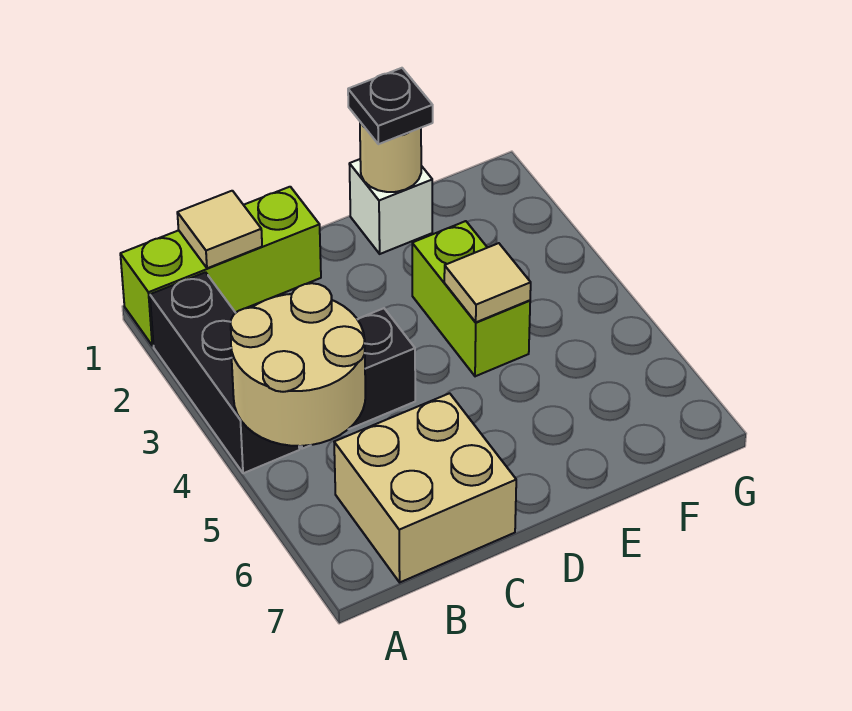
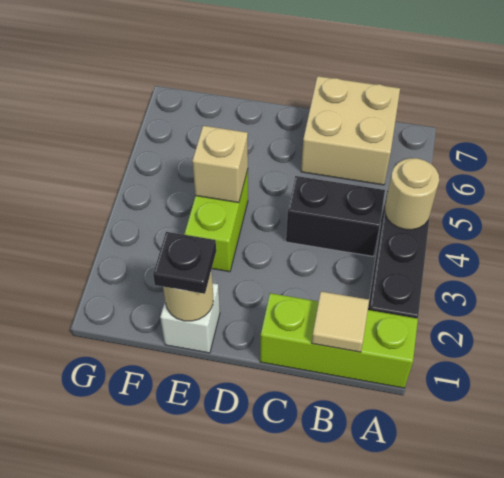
tan 2x2 round brick [231,283,365,446] -> tan 1x1 round brick [385,158,439,230]
tan 1x1 tile [444,243,531,322] -> tan 1x1 brick [192,126,248,203]

